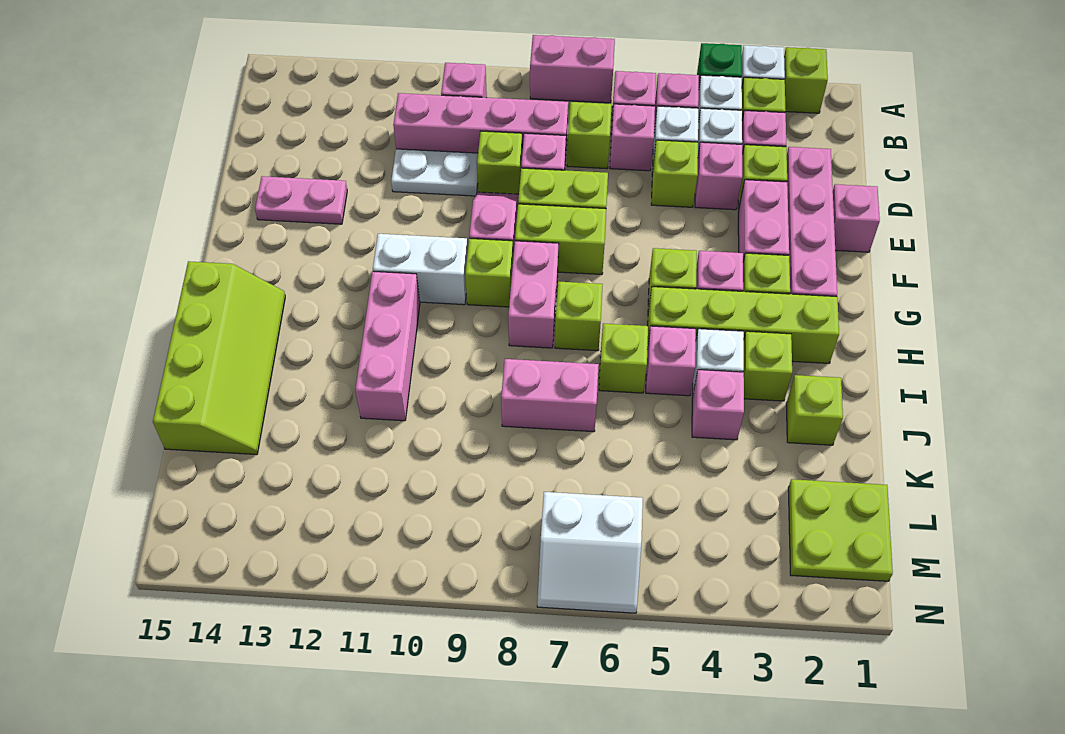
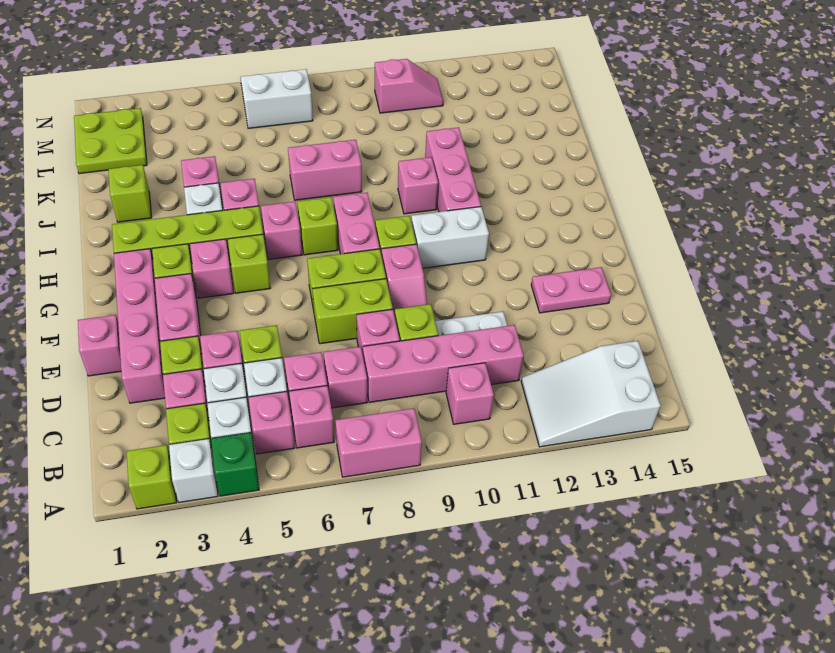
none -> white 2x3 slope [521,341,661,447]
lime 1x1 brick [567,102,612,169] -> pink 1x1 brick [324,347,367,408]
none -> pink 1x1 brick [261,202,302,260]
lime 2x4 slope [153,261,285,455] -> none
lime 1x1 brick [743,331,792,401] -> none
lime 1x1 brick [599,323,648,393] -> none
none -> pink 1x1 brick [398,157,438,214]
none -> pink 1x2 slope [375,59,443,113]

